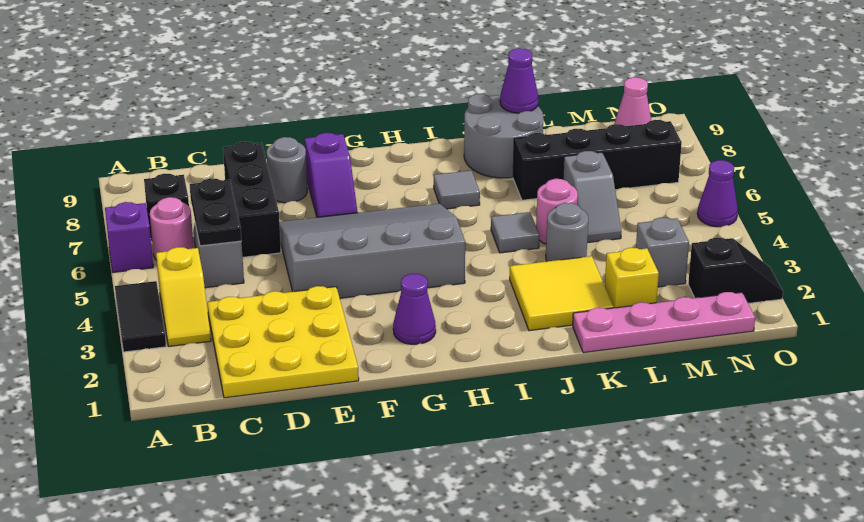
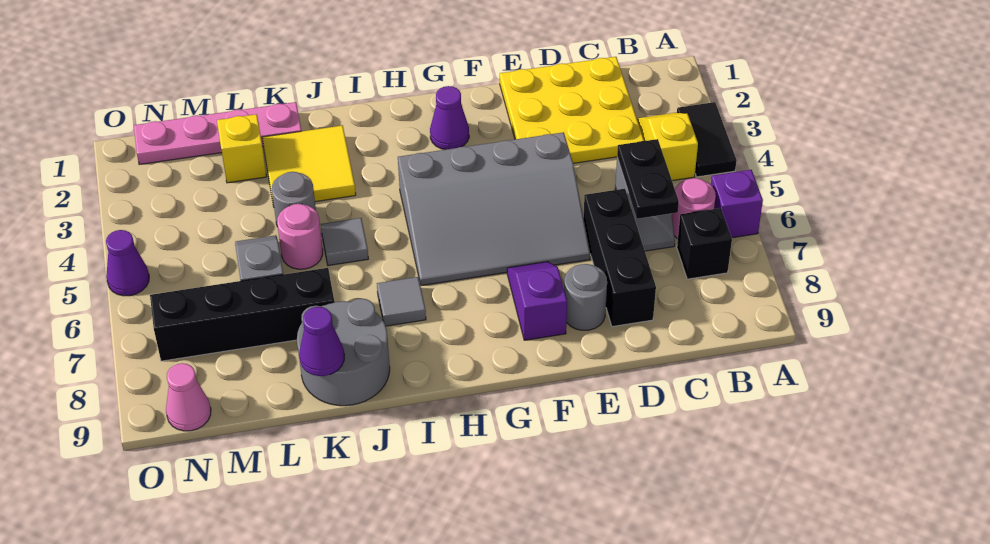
grey 1x1 brick [636,217,689,287] -> none
black 1x2 slope [688,238,783,303] -> none

